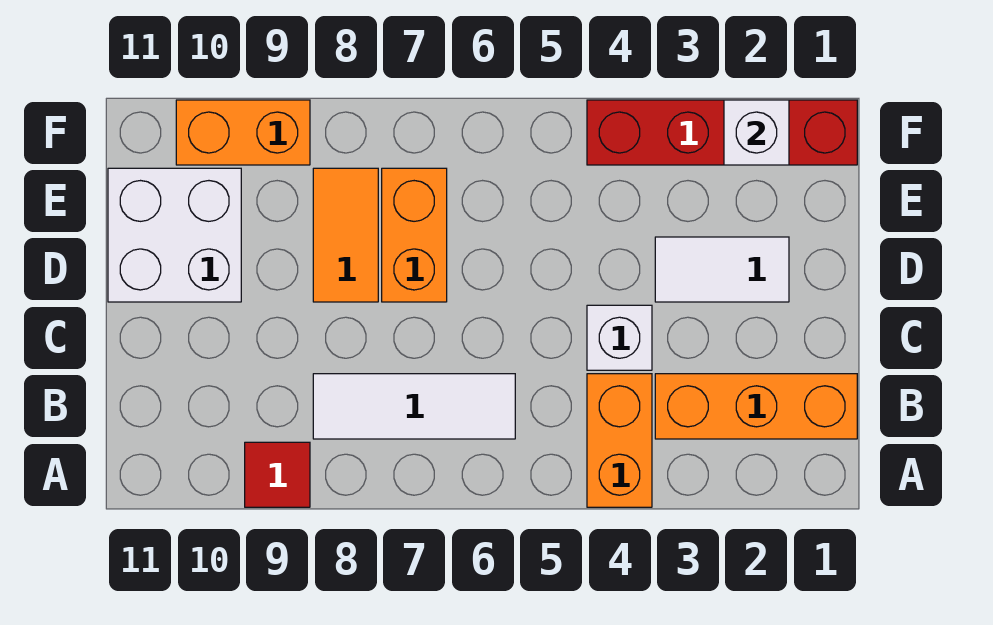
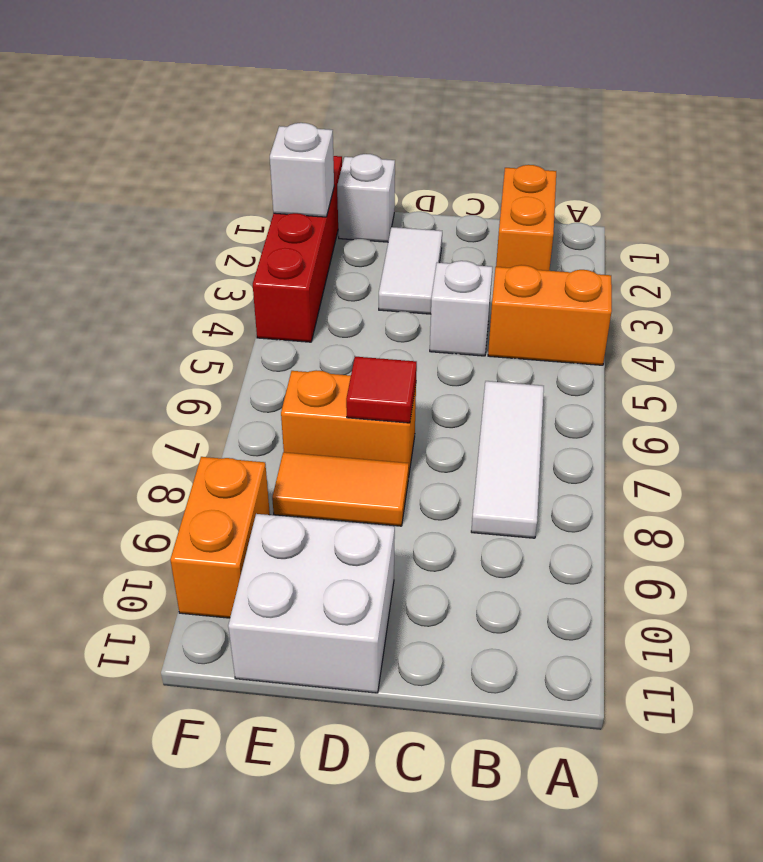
red 1x1 tile [245,442,310,507] -> red 1x1 tile moved to [346,357,417,423]
orange 1x3 brick [655,374,857,439] -> orange 1x2 brick [496,165,556,271]
none -> white 1x1 brick [337,154,395,242]

